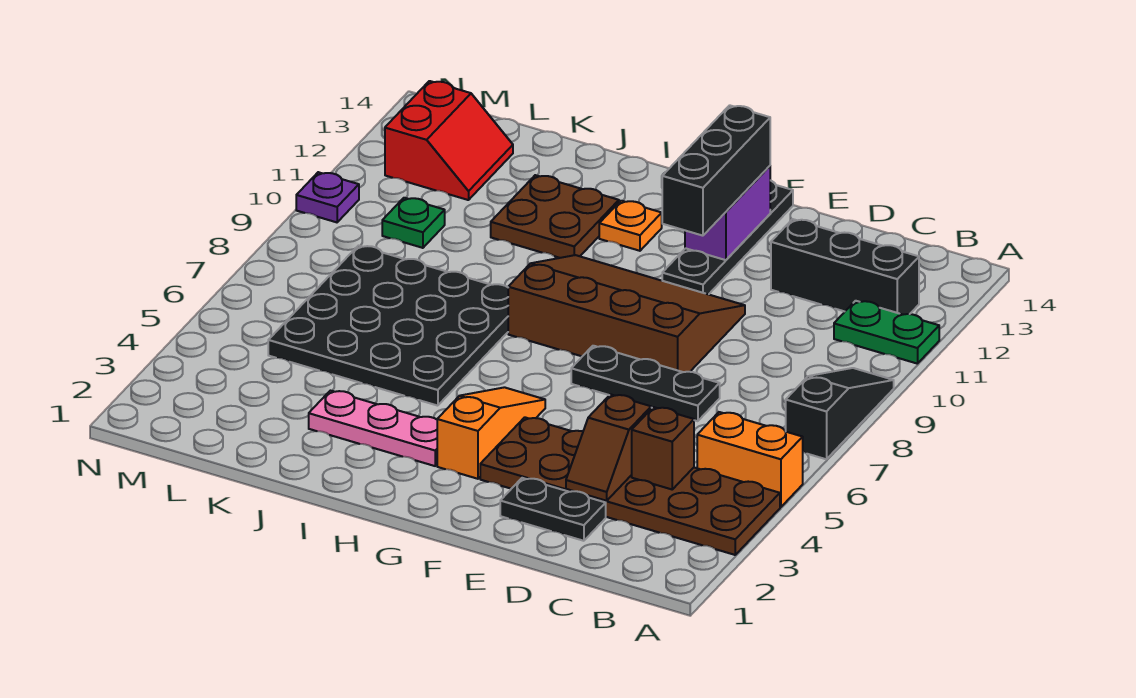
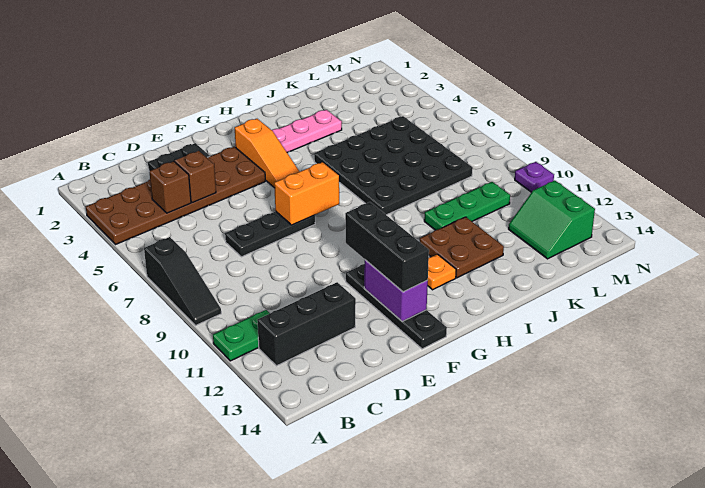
orange 1x2 brick [697,412,803,507] -> orange 1x2 brick moved to [274,162,339,225]
brown 3x4 slope [508,255,745,372] -> none
green 1x1 plate [382,198,445,248] -> green 1x3 plate [424,182,510,230]
red 2x2 slope [385,81,513,200] -> green 2x2 slope [509,180,595,259]

